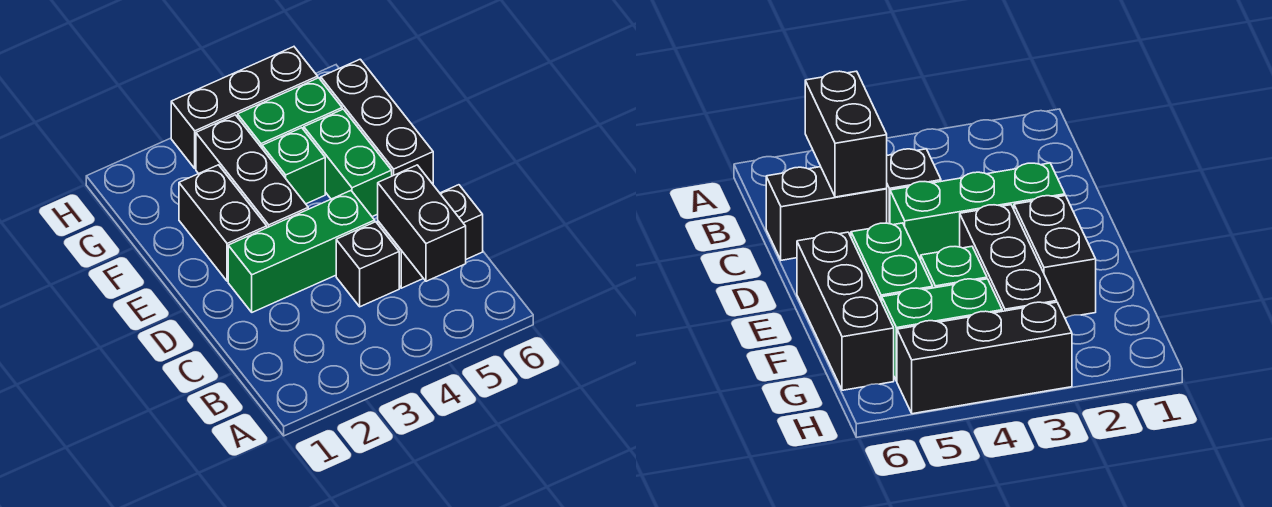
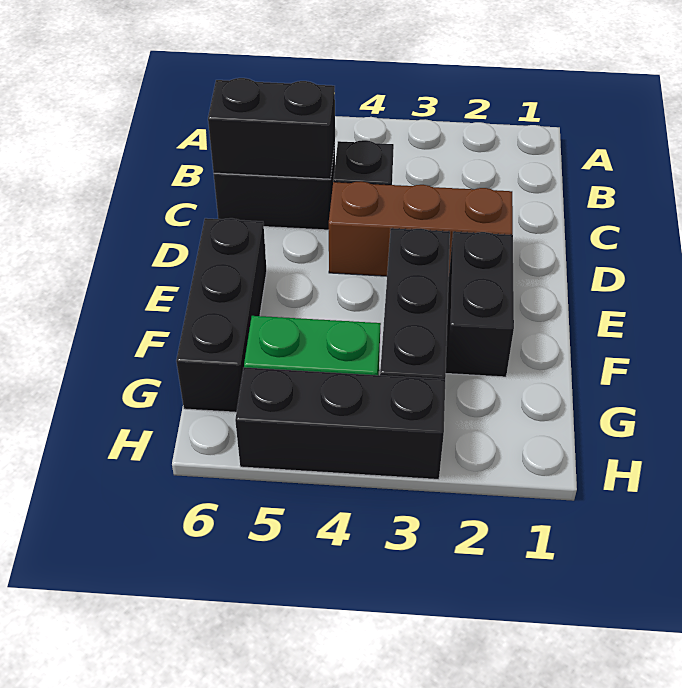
black 1x2 brick [378,165,466,281] -> black 1x2 brick turned to [208,78,335,179]
green 1x3 brick [228,191,375,312] -> brown 1x3 brick [329,181,513,276]
green 1x2 brick [304,109,392,217] -> none
green 1x1 brick [262,128,325,204] -> none

